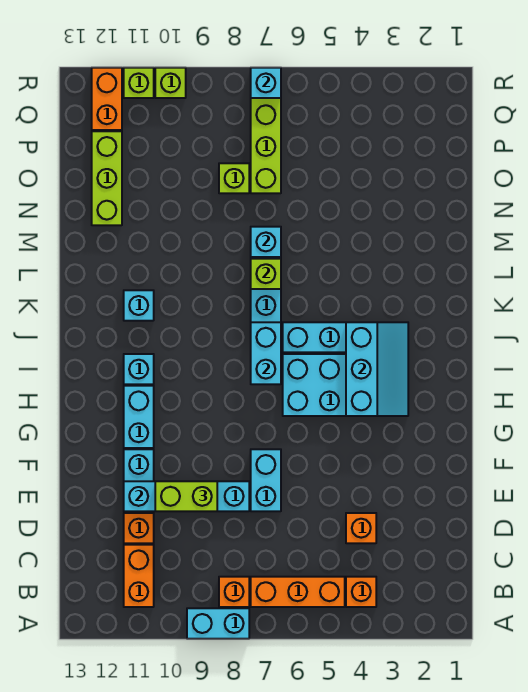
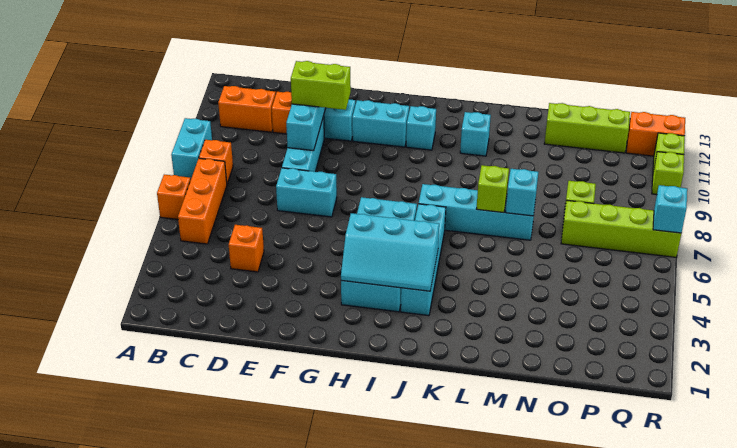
orange 1x1 brick [346,577,376,607] -> orange 1x1 brick moved to [157,175,191,219]
lime 1x2 brick [155,481,217,511] -> lime 1x2 brick turned to [291,61,351,110]
cyan 1x2 brick [251,322,281,384] -> none

